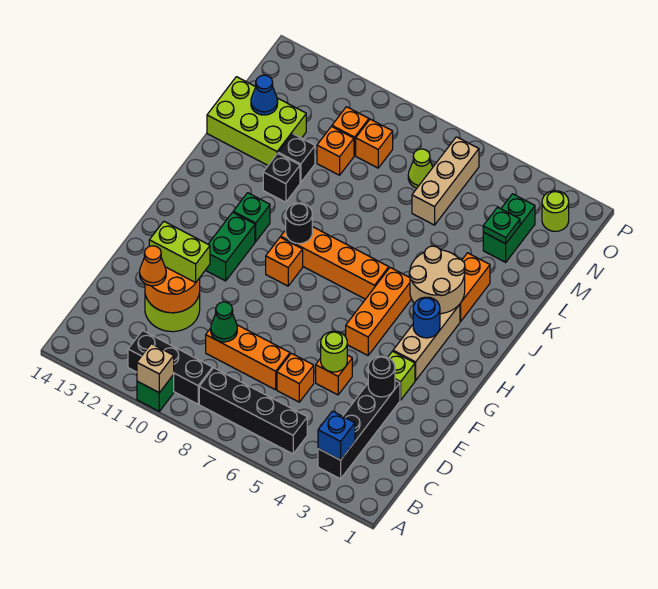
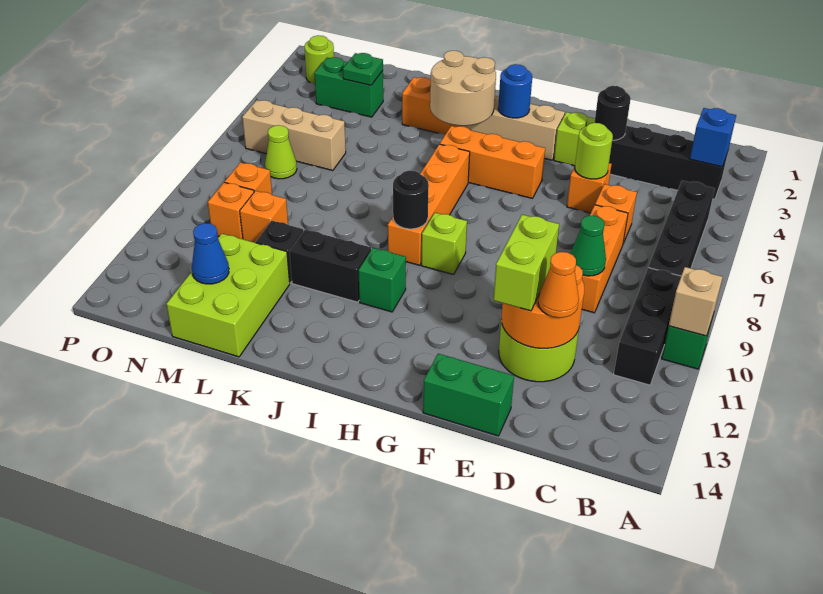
green 1x2 brick [205,212,255,281] -> green 1x2 brick moved to [423,354,514,436]
orange 1x1 brick [266,237,303,286] -> lime 1x1 brick [421,213,467,275]
black 1x1 brick [263,153,300,202] -> black 1x2 brick [289,230,371,302]

